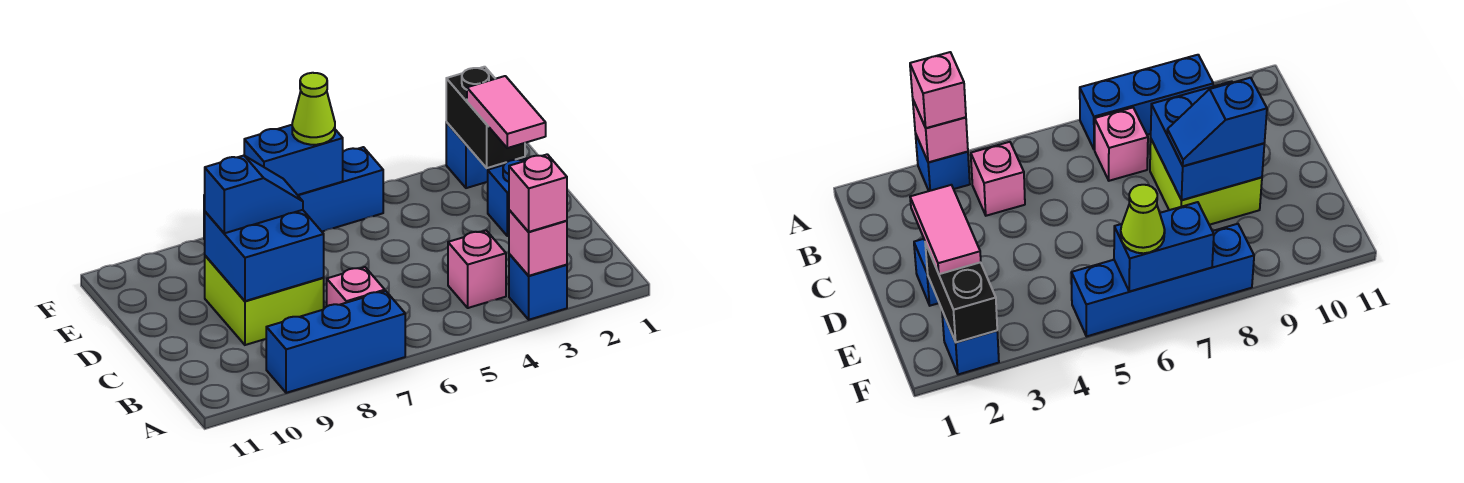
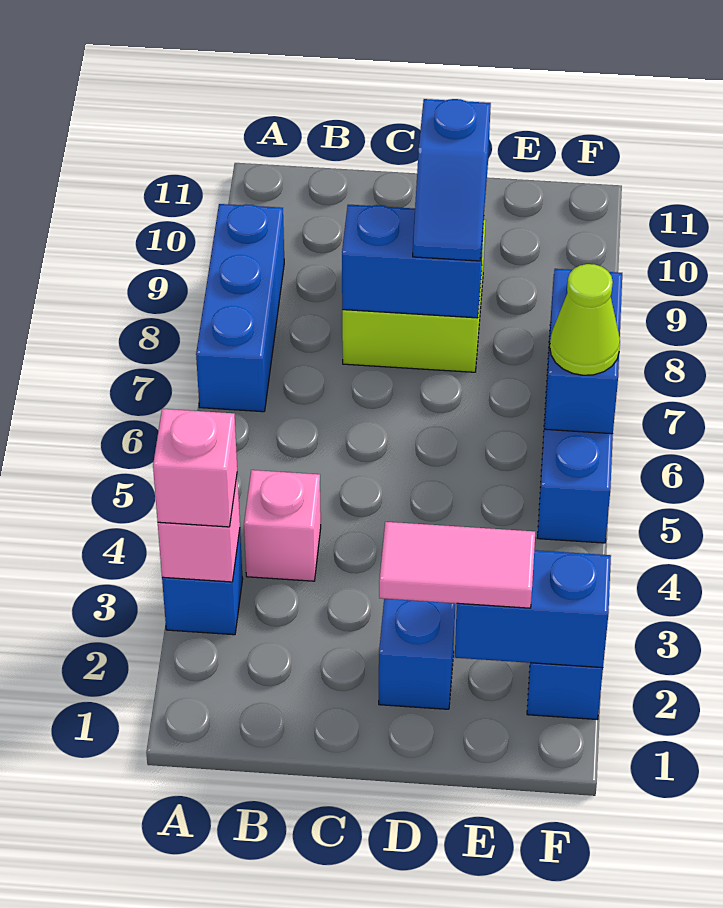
pink 1x1 brick [327,267,385,306] -> none
blue 2x2 brick [205,210,324,301] -> blue 1x2 brick [342,205,484,318]
black 1x2 brick [446,67,525,168] -> blue 1x2 brick [455,550,611,668]

